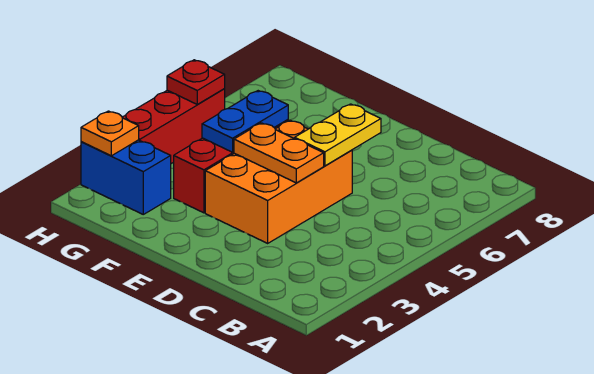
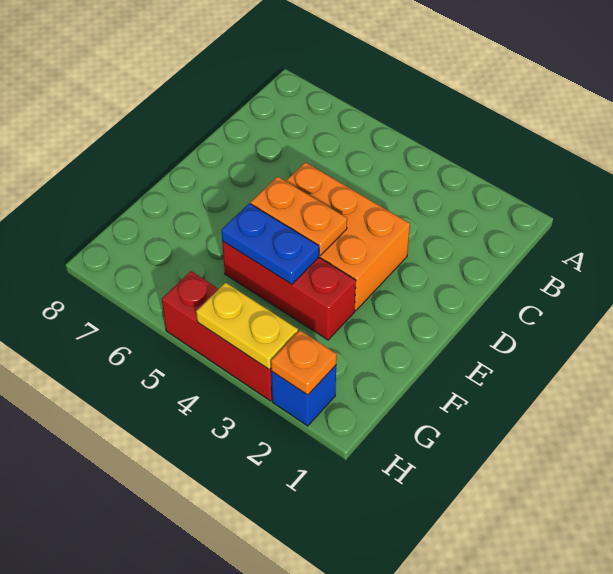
orange 1x2 plate [234,123,324,183] -> orange 1x2 plate turned to [251,177,347,255]
yellow 1x2 plate [295,104,381,166] -> yellow 1x2 plate moved to [196,283,298,370]
blue 1x2 brick [81,140,171,214] -> blue 1x1 brick [271,365,336,426]
red 1x1 plate [167,60,225,105] -> none

